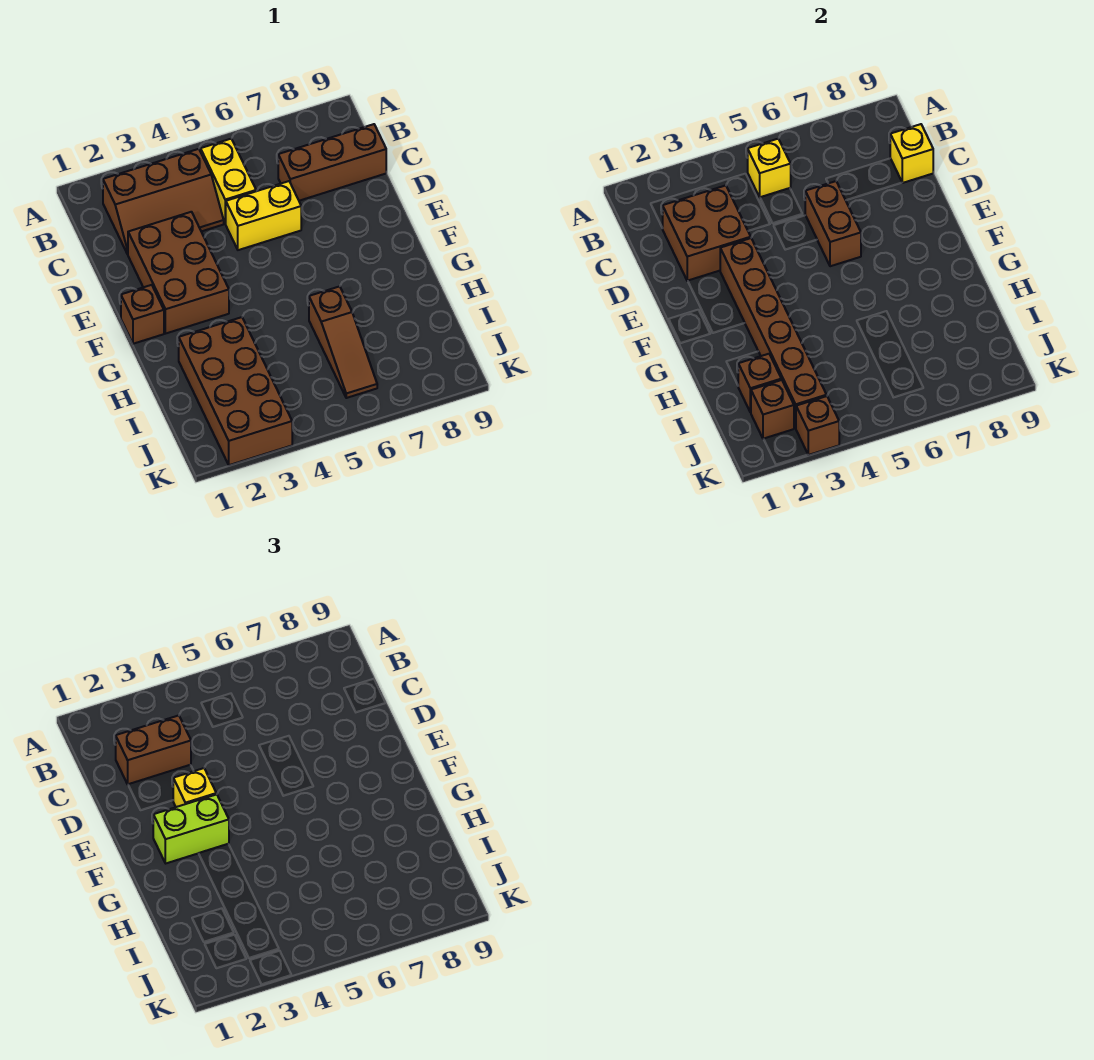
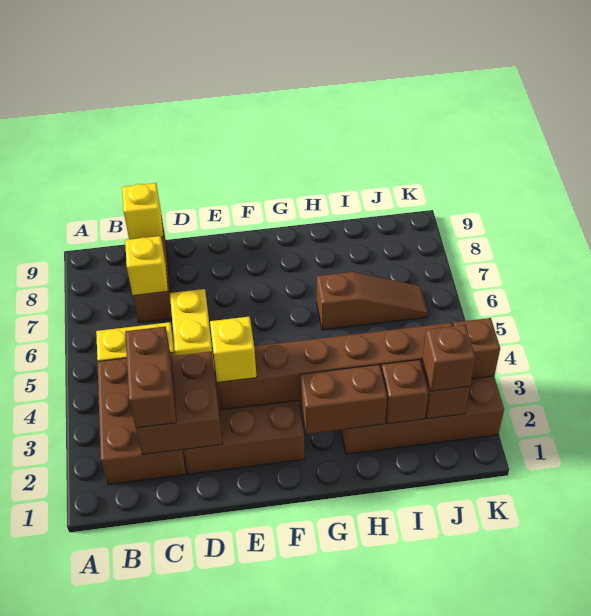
brown 2x3 slope [103,149,224,254] -> brown 2x3 brick [97,353,186,485]
yellow 1x1 brick [748,139,791,197] -> yellow 1x1 brick moved to [125,236,168,296]
brown 1x2 brick [805,181,861,266] -> brown 1x2 brick moved to [300,365,387,434]
brown 1x1 brick [121,285,164,344] -> brown 1x1 brick moved to [422,325,475,391]
lime 1x2 brick [153,794,229,863] -> none

